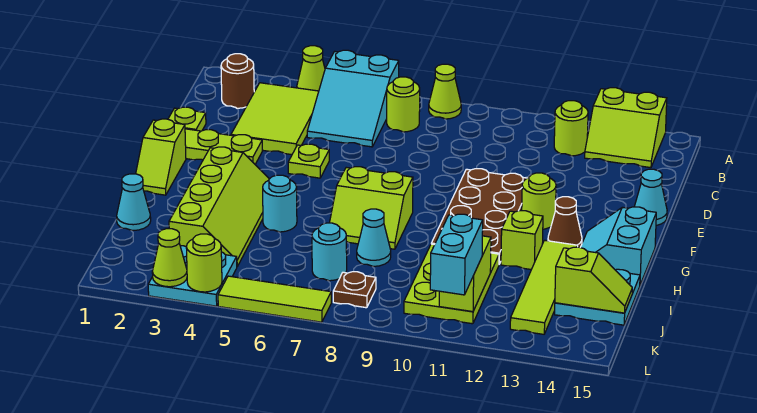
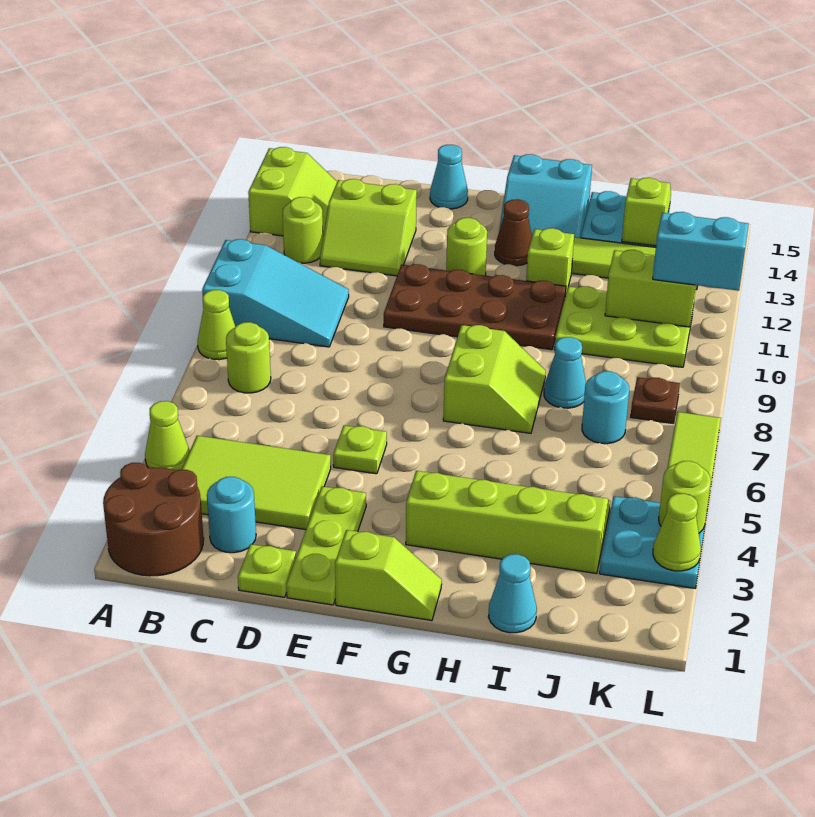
cyan 2x3 slope [307,50,399,147] -> cyan 2x3 slope moved to [202,239,349,347]
brown 1x1 round brick [221,54,254,108] -> brown 2x2 round brick [103,463,204,576]
none -> lime 2x2 slope [320,179,417,276]
cyan 1x1 round brick [263,175,297,232] -> cyan 1x1 round brick moved to [207,477,256,553]

